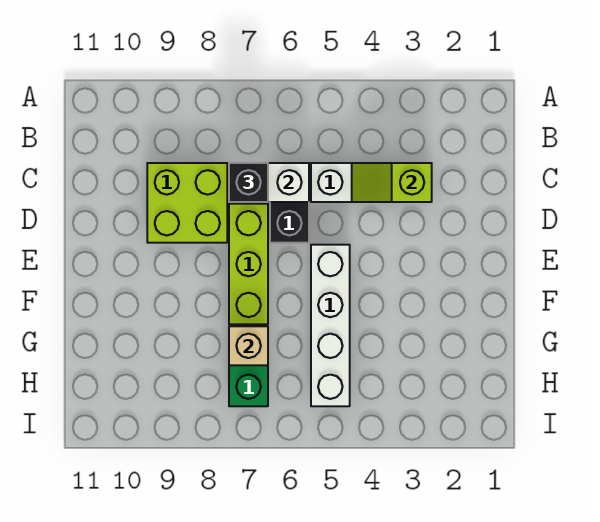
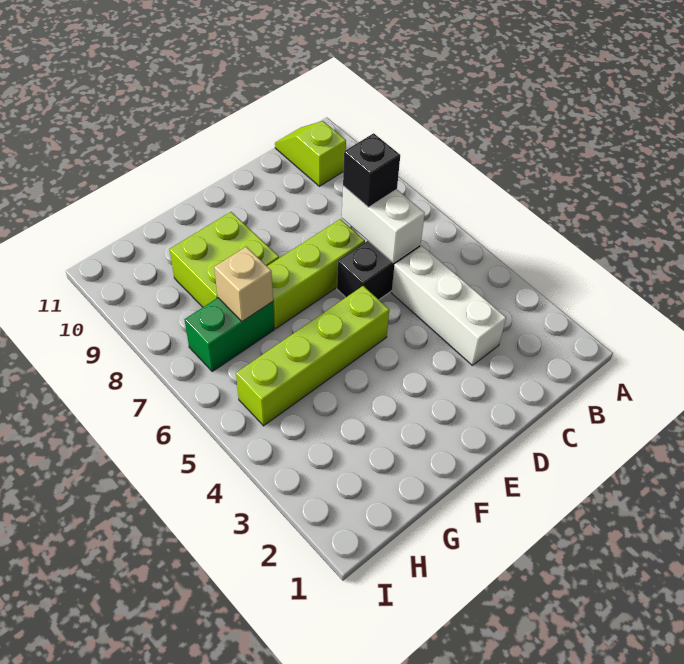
lime 1x2 slope [352,163,432,202] -> lime 1x2 slope moved to [275,121,346,186]
lime 2x2 brick [147,163,227,243] -> lime 2x2 brick moved to [169,212,279,307]
white 1x4 brick [311,245,350,406] -> lime 1x4 brick [236,286,389,426]

